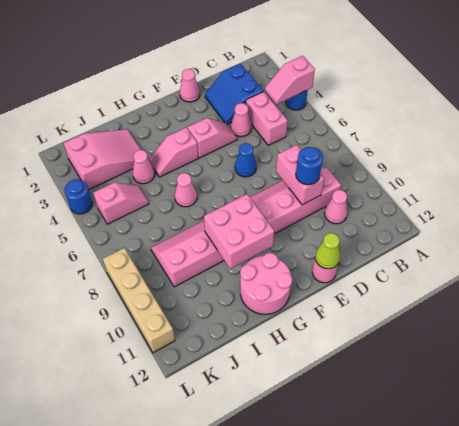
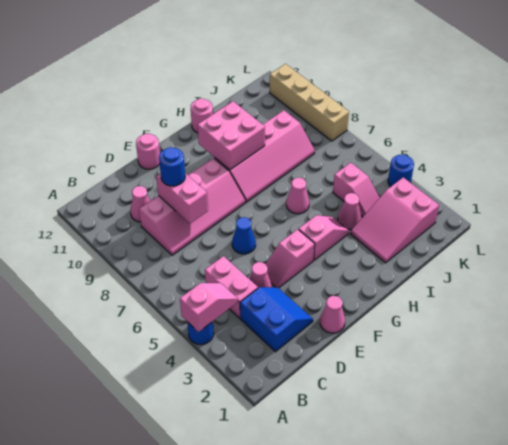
lime 1x1 cone [315,233,340,269] -> none
pink 2x2 round brick [240,253,292,314] -> pink 1x1 round brick [191,99,213,133]
pink 1x2 slope [93,182,149,224] -> pink 1x2 slope turned to [333,163,380,217]

